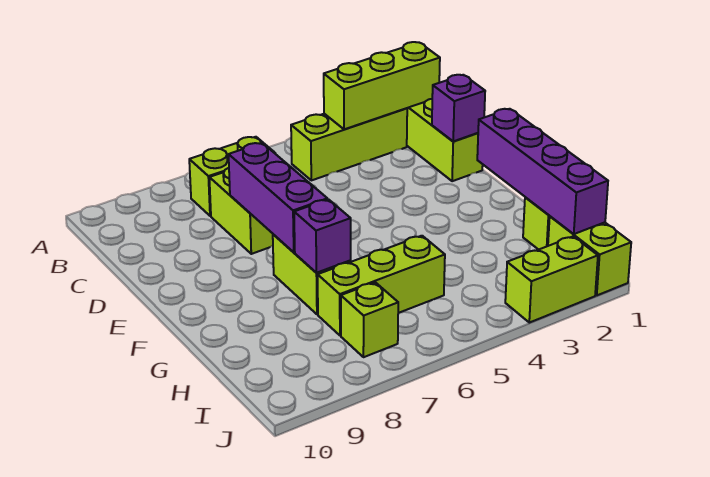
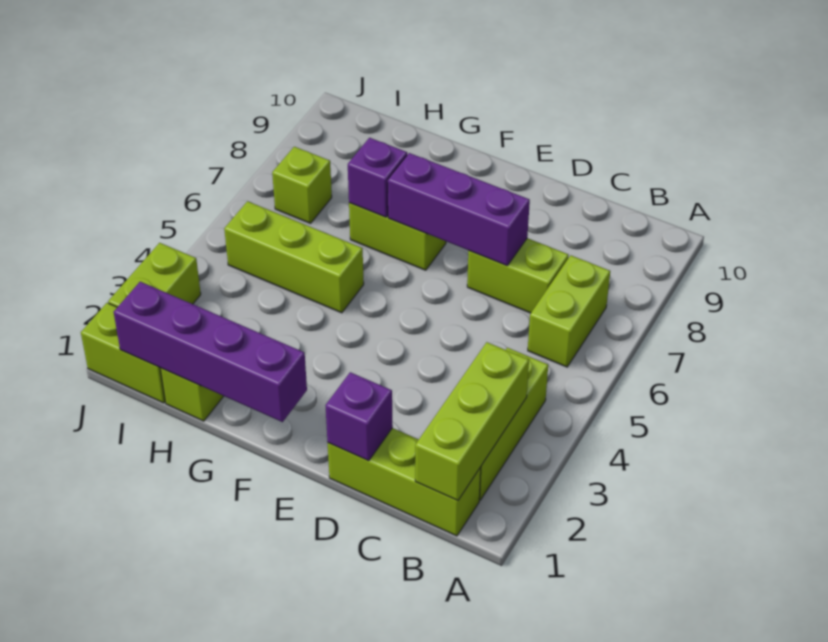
lime 1x3 brick [318,236,445,336] -> lime 1x3 brick turned to [224,201,364,313]

